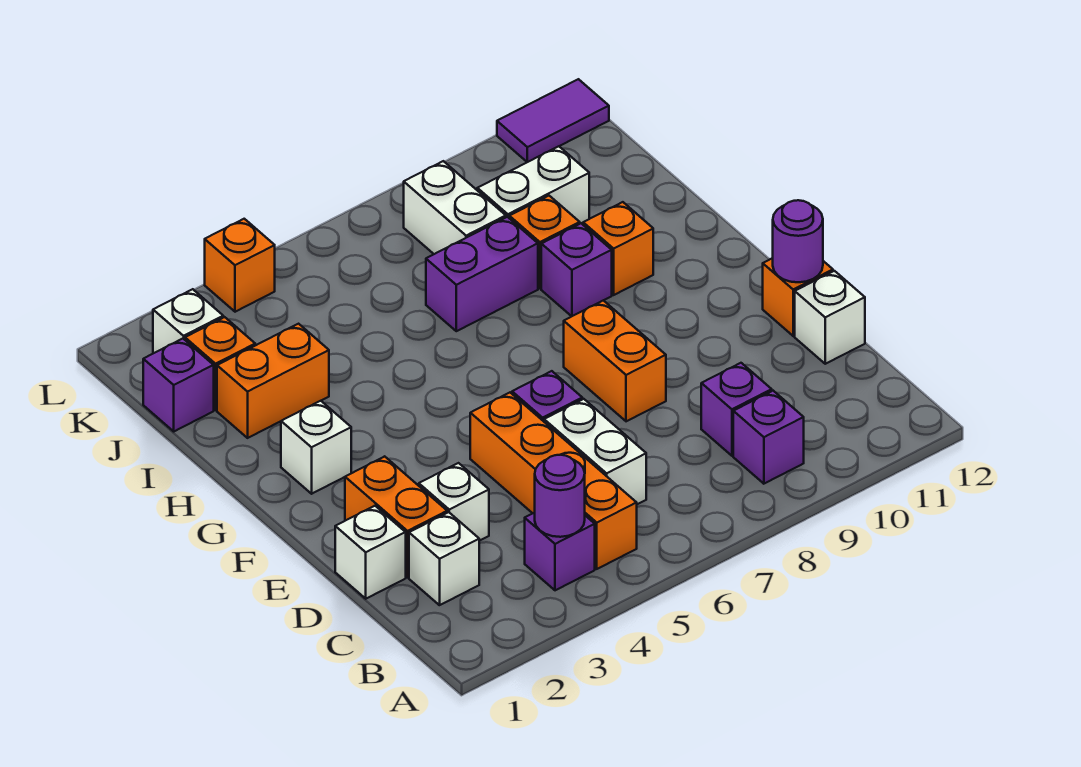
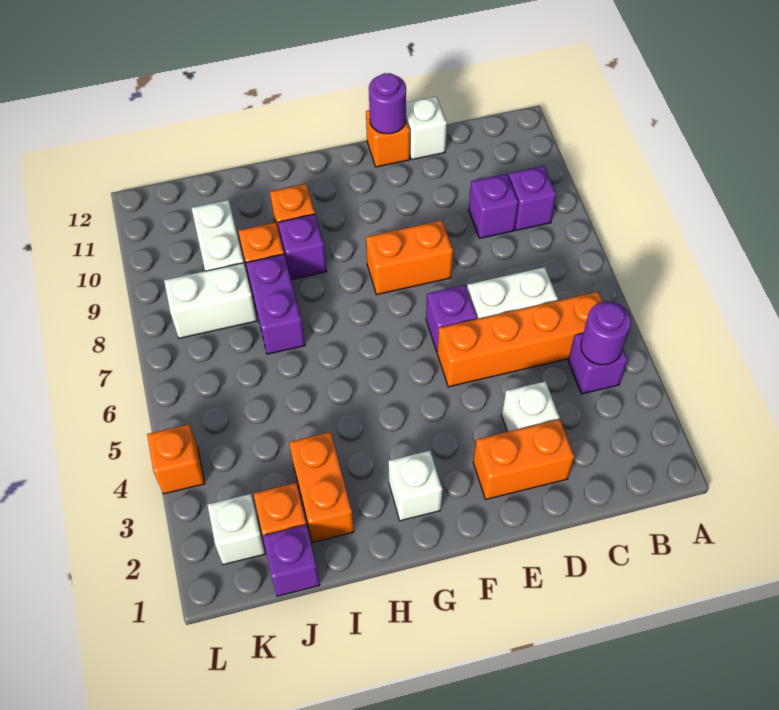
white 1x1 brick [409,512,479,605] -> none
white 1x1 brick [335,506,406,599] -> none
purple 1x2 tile [497,79,609,162] -> none

